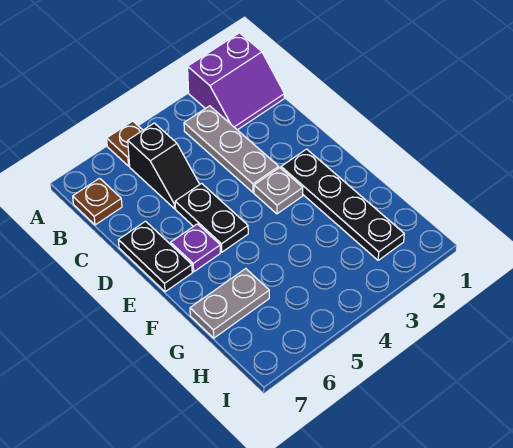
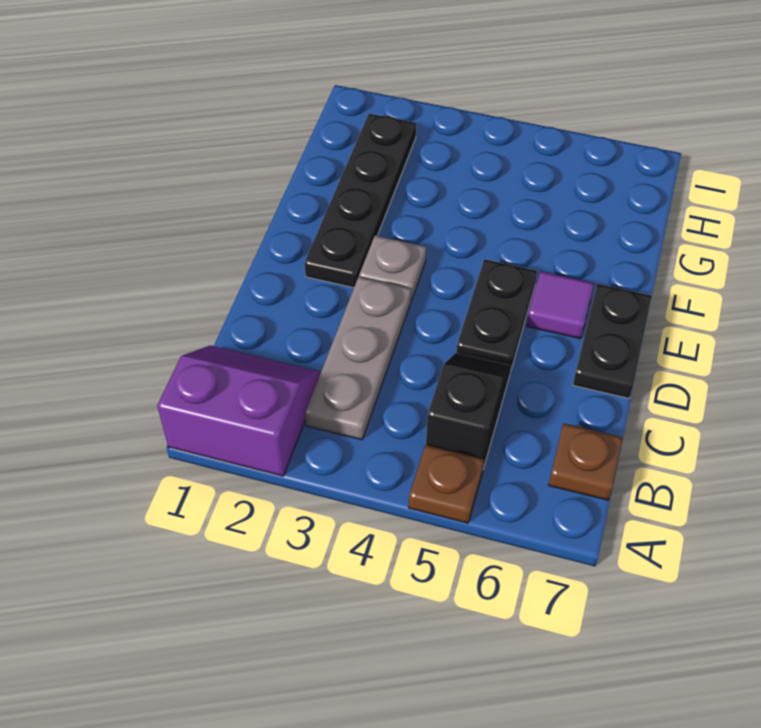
purple 1x1 plate [171,224,220,272] -> purple 1x1 tile [527,271,594,339]
grey 1x2 plate [190,269,269,338] -> none

